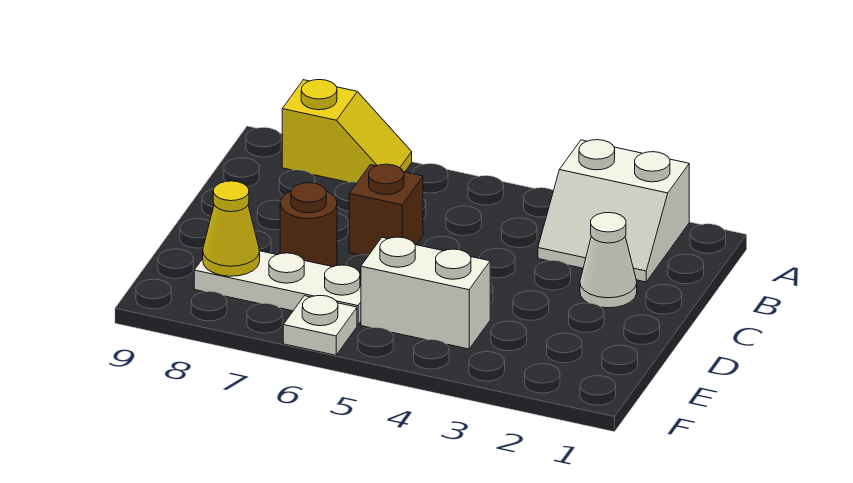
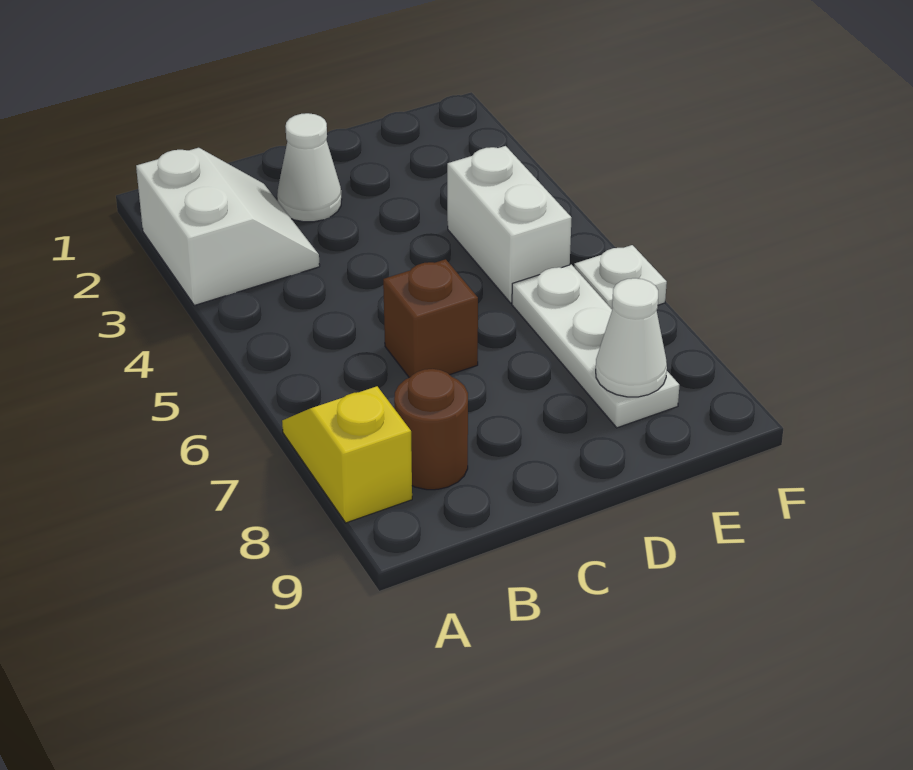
brown 1x1 round brick [280,183,337,267] -> brown 1x1 round brick moved to [394,369,468,490]
yellow 1x1 cone [203,181,260,276] -> white 1x1 cone [596,278,667,397]

